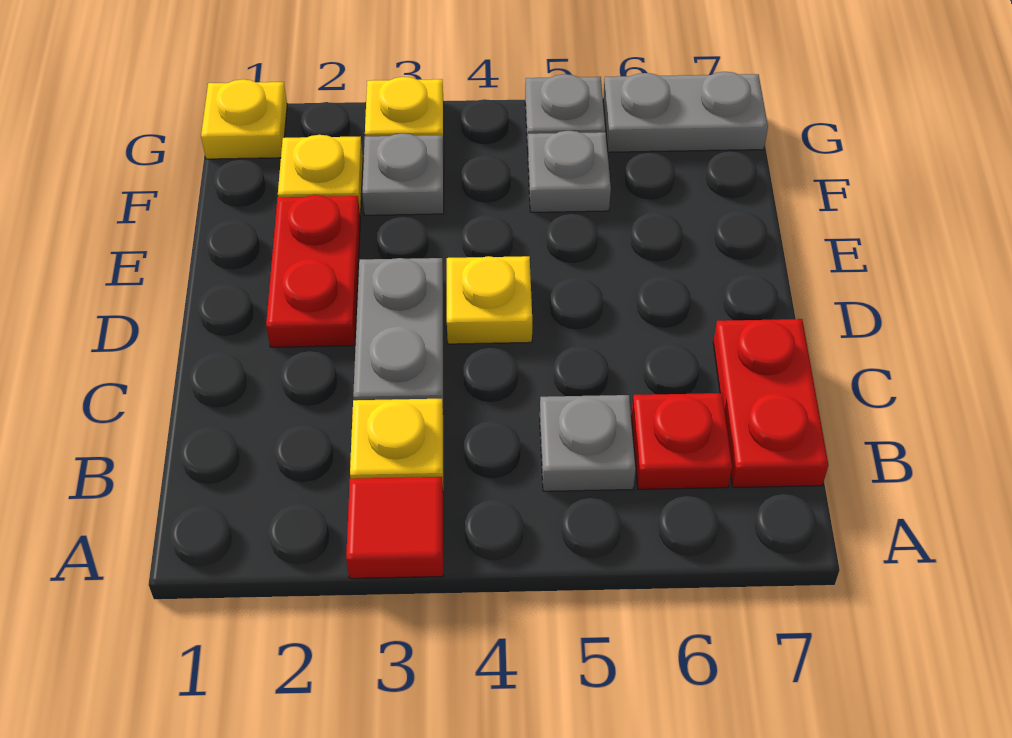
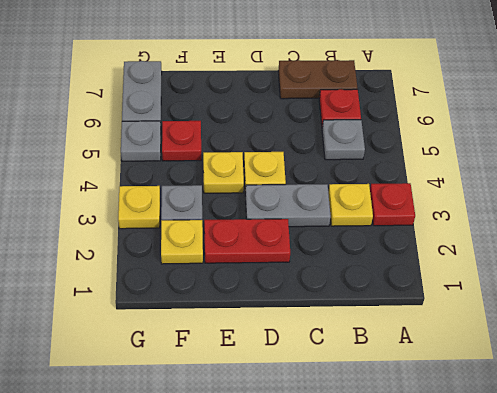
red 1x1 tile [346,477,443,578] -> red 1x1 plate [370,183,415,226]
red 1x2 plate [713,319,828,487] -> brown 1x2 plate [278,60,357,99]
grey 1x1 plate [528,131,611,212] -> red 1x1 plate [162,121,201,161]
yellow 1x1 plate [201,79,287,159] -> yellow 1x1 plate moved to [203,152,244,193]

